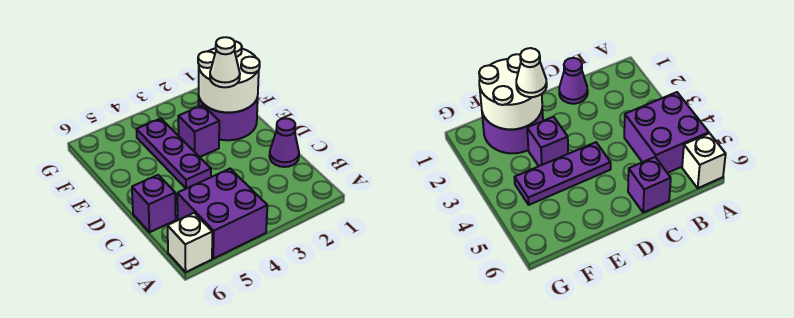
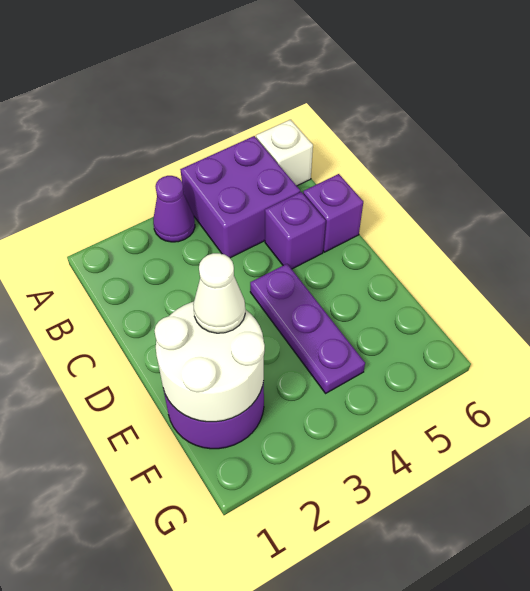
purple 1x1 cone [270,118,299,167] -> purple 1x1 cone moved to [153,176,195,242]
purple 1x1 brick [178,105,219,157] -> purple 1x1 brick moved to [265,192,326,269]

